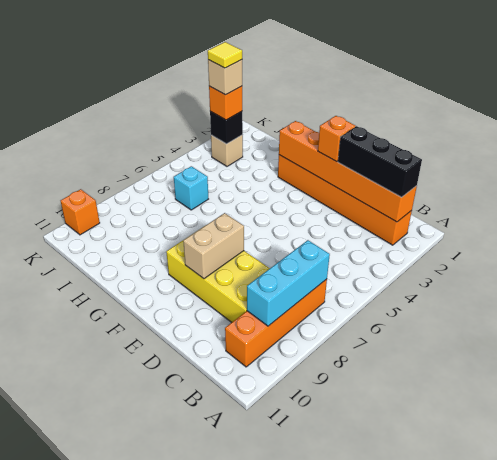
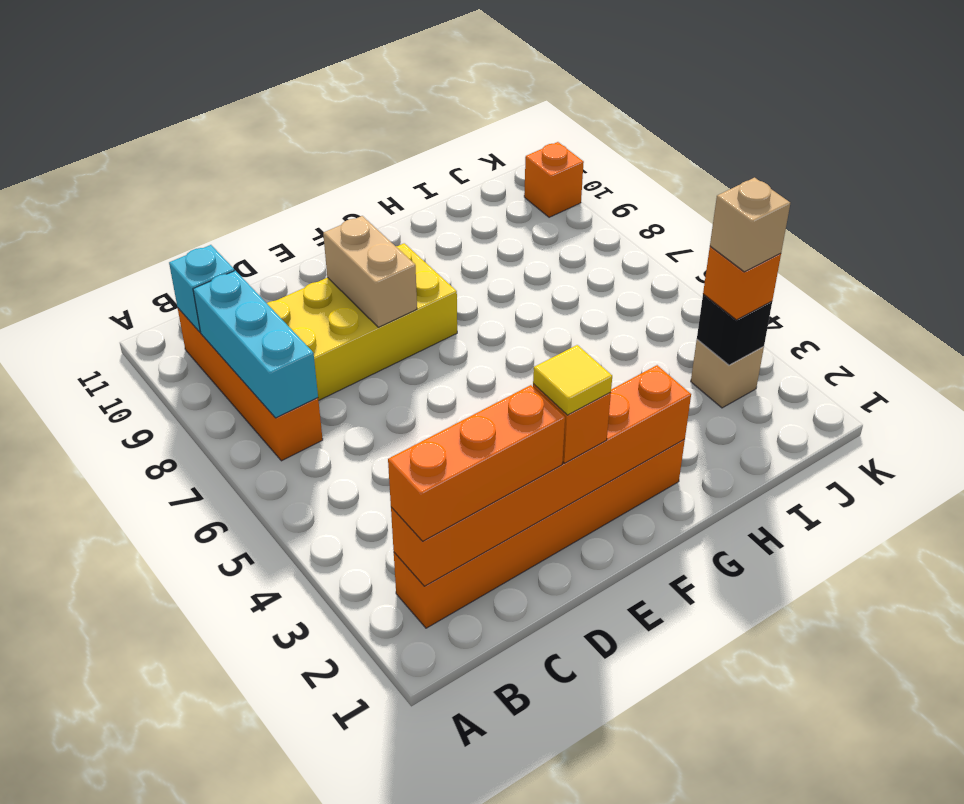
black 1x3 brick [338,126,422,197] -> orange 1x3 brick [388,385,565,541]
cyan 1x1 brick [174,166,208,210] -> cyan 1x1 brick moved to [169,245,234,332]
yellow 1x1 tile [208,42,242,68] -> yellow 1x1 tile moved to [533,345,612,415]

